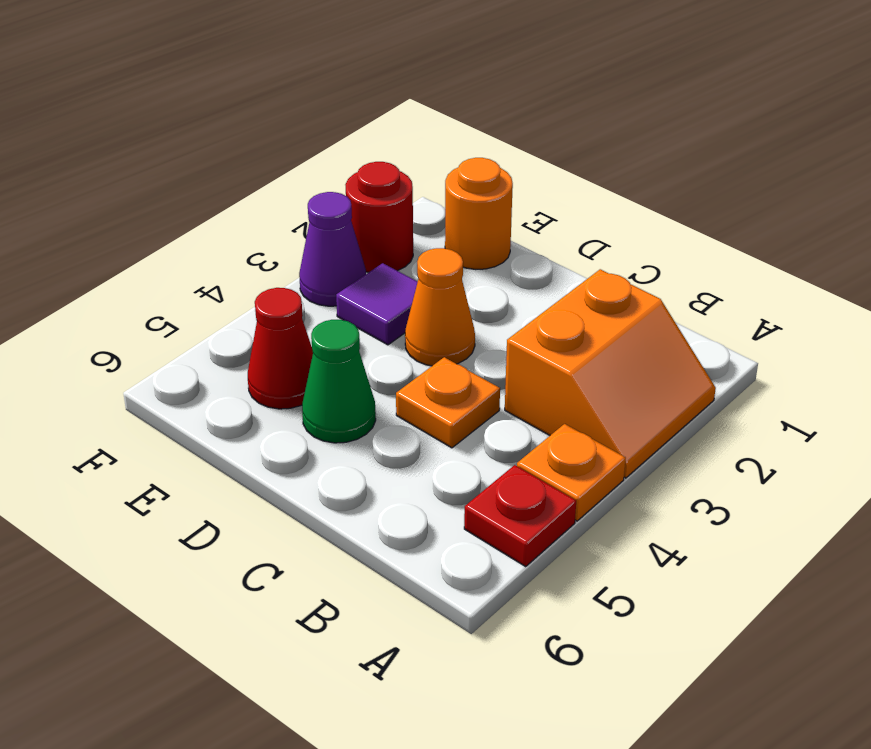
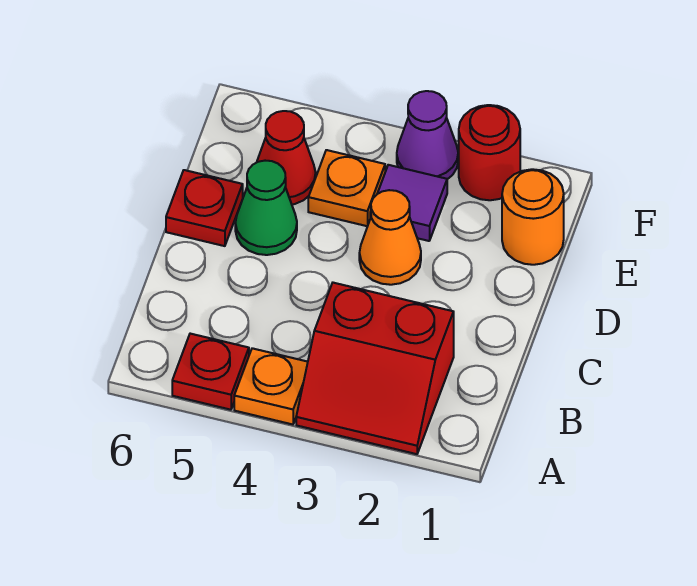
orange 2x2 slope [505,269,716,478] -> red 2x2 slope [296,283,454,454]
orange 1x1 plate [396,357,500,448] -> orange 1x1 plate moved to [308,150,385,226]
none -> red 1x1 plate [166,170,243,246]

